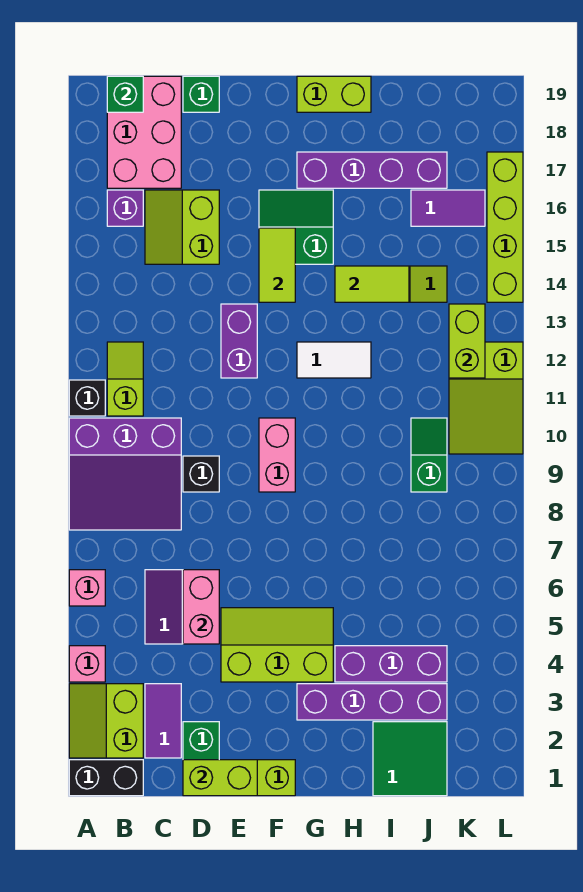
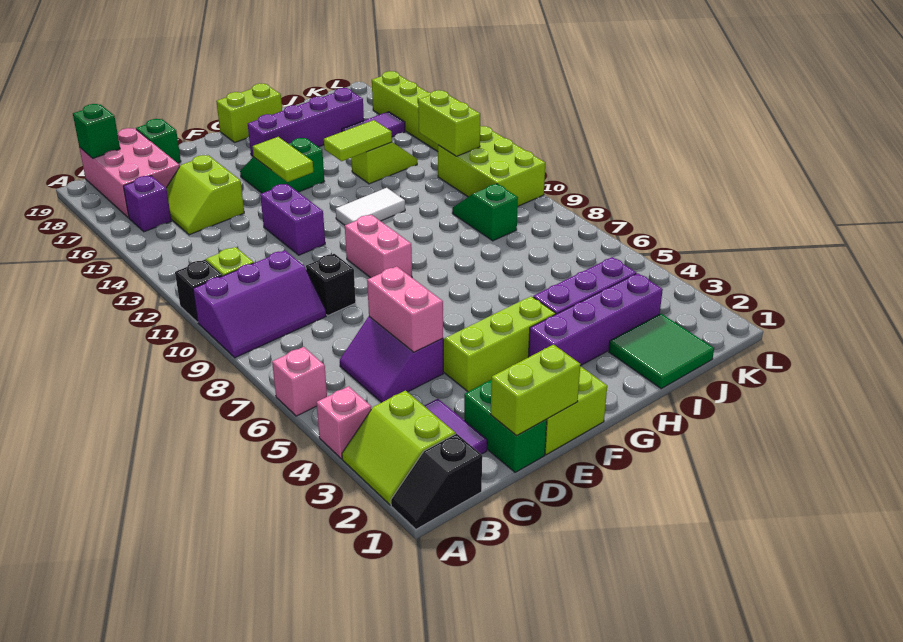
black 1x2 brick [69,760,143,796] -> black 1x2 slope [391,434,482,529]
purple 3x3 slope [69,418,181,530] -> purple 2x3 slope [193,250,326,358]
lime 2x3 slope [449,342,523,454] -> lime 2x3 brick [438,126,545,206]

